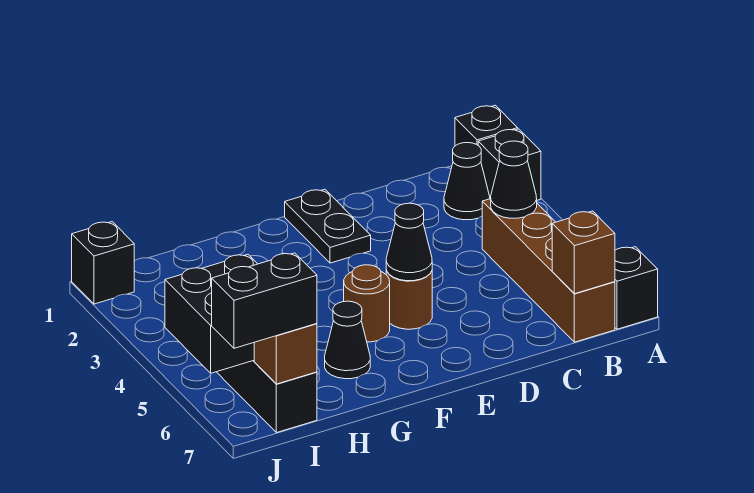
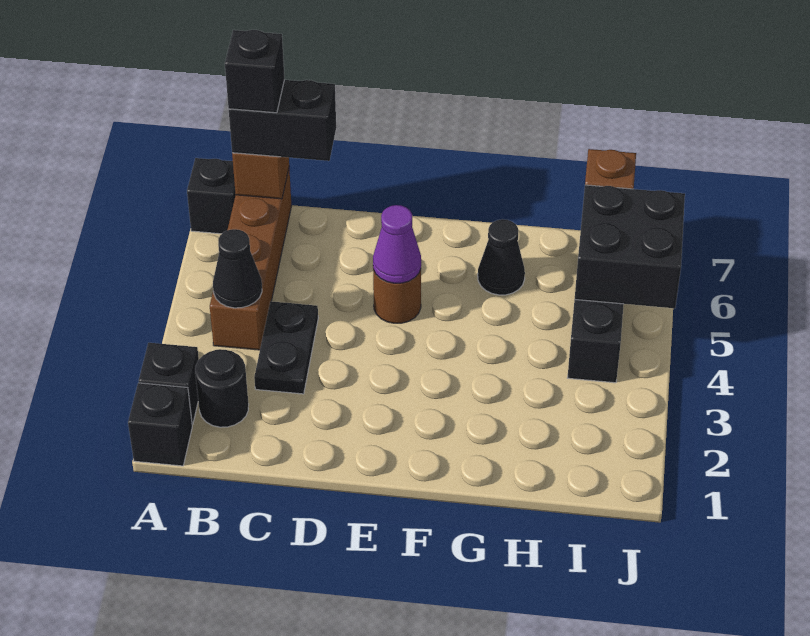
black 1x1 cone [444,143,490,220] -> black 1x1 round brick [195,349,249,427]
black 1x2 plate [285,189,371,263] -> black 1x2 plate moved to [254,301,318,394]
black 1x1 cone [386,203,432,281] -> purple 1x1 cone [373,205,421,283]
brown 1x1 round brick [344,265,390,342] -> none
black 1x2 brick [212,253,317,348] -> black 1x2 brick moved to [229,80,336,161]
black 1x1 brick [72,222,134,304] -> black 1x1 brick moved to [225,30,285,113]

